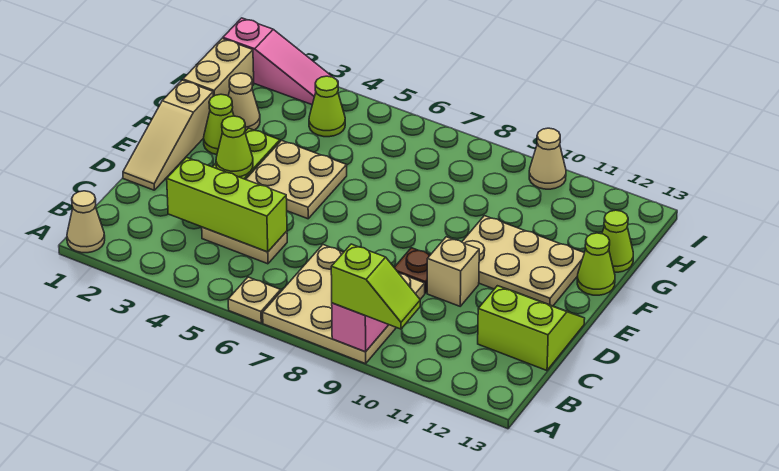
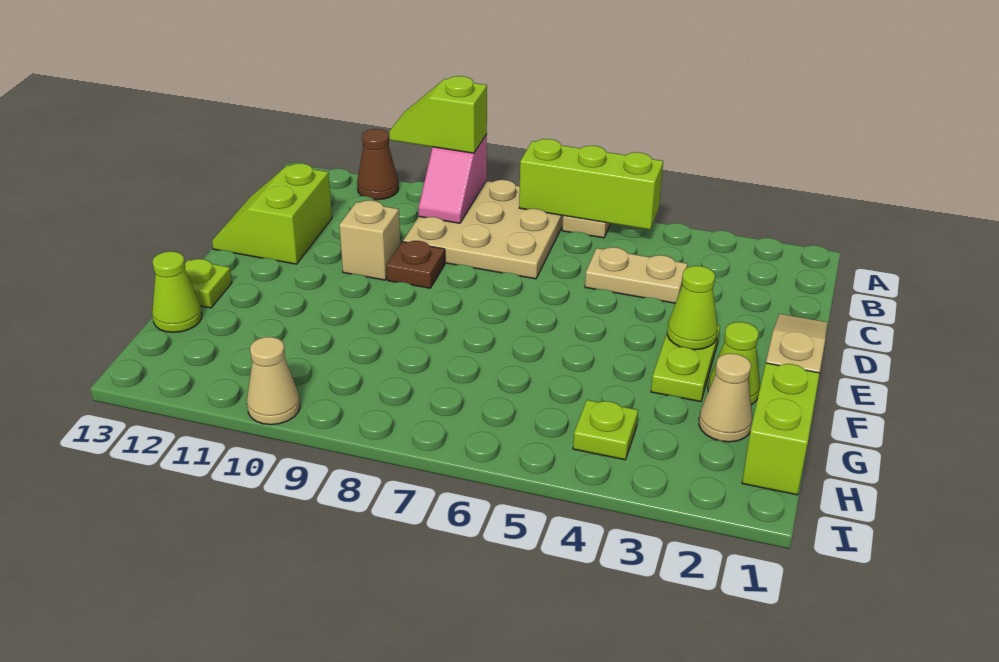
tan 1x1 cone [67,191,105,253] -> none
none -> brown 1x1 cone [357,129,399,200]
lime 1x3 brick [167,157,287,252] -> lime 1x3 brick moved to [519,139,663,230]
lime 2x2 slope [478,286,585,371] -> lime 2x2 slope turned to [212,163,332,264]
tan 2x2 plate [246,140,347,219] -> none
tan 2x3 plate [462,216,584,306] -> none
lime 1x1 cone [577,233,615,295] -> lime 1x1 plate [185,259,232,308]
tan 1x2 brick [183,39,254,96] -> lime 1x2 brick [742,363,820,495]
lime 1x1 cone [309,76,345,137] -> lime 1x1 plate [573,400,638,460]
pink 1x3 slope [223,18,338,105] -> none

